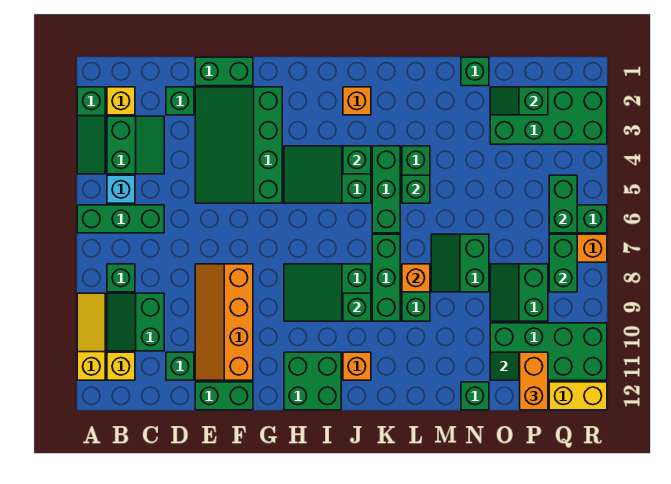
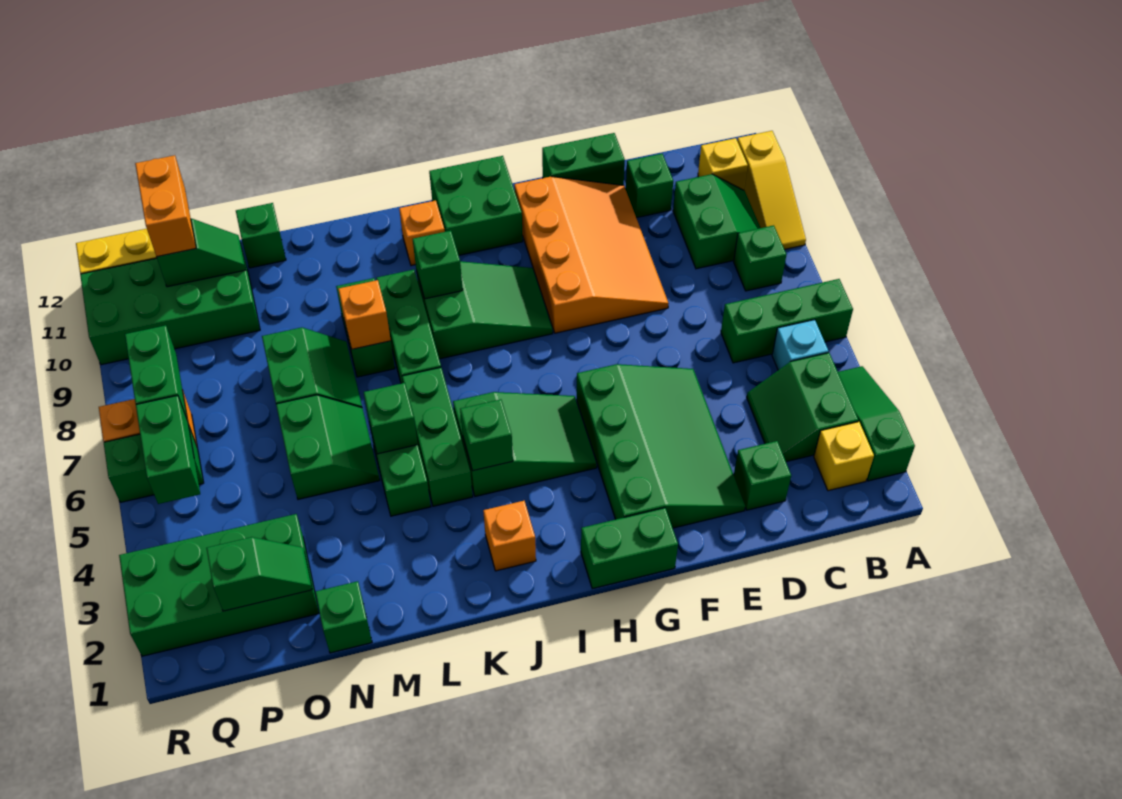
green 1x2 brick [195,57,253,86] -> green 1x2 brick moved to [581,508,678,589]
orange 2x4 slope [195,264,253,380] -> orange 3x4 slope [514,176,669,333]
green 2x2 slope [490,264,548,321] -> green 2x2 slope moved to [276,395,380,499]

